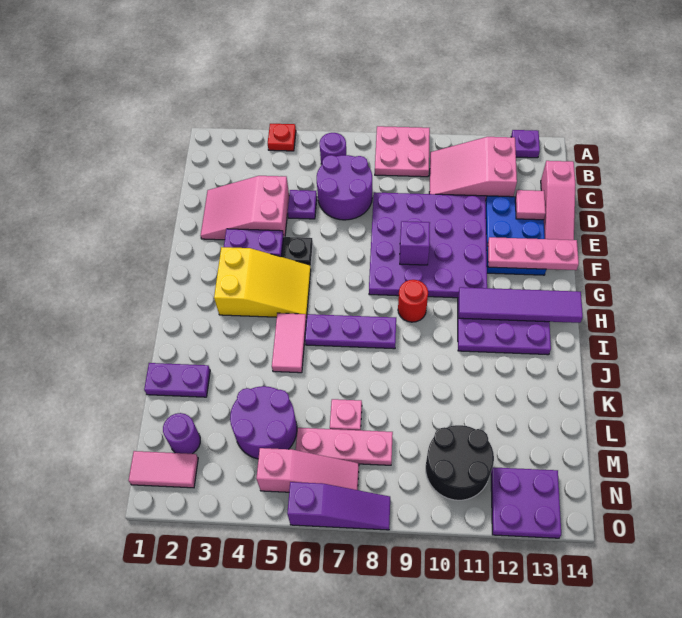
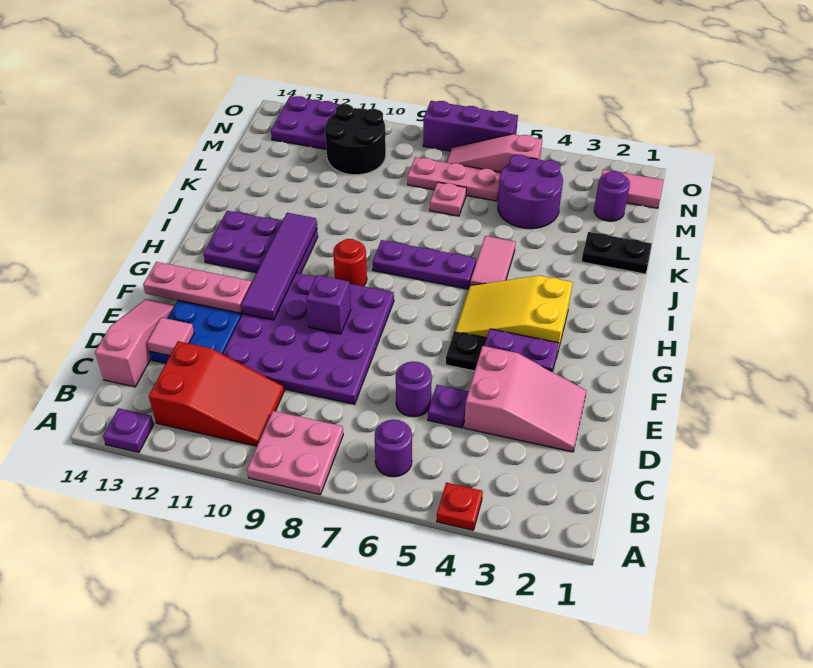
pink 2x3 slope [429,137,517,201] -> red 2x3 slope [149,341,284,446]
purple 2x2 round brick [317,155,372,220] -> purple 1x1 round brick [396,362,432,417]
purple 1x4 tile [459,287,583,323] -> purple 1x4 tile turned to [241,213,317,320]
purple 1x2 plate [144,363,210,397] -> black 1x2 plate [581,232,652,274]
purple 1x3 slope [287,482,390,530] -> purple 1x3 brick [423,101,518,151]

